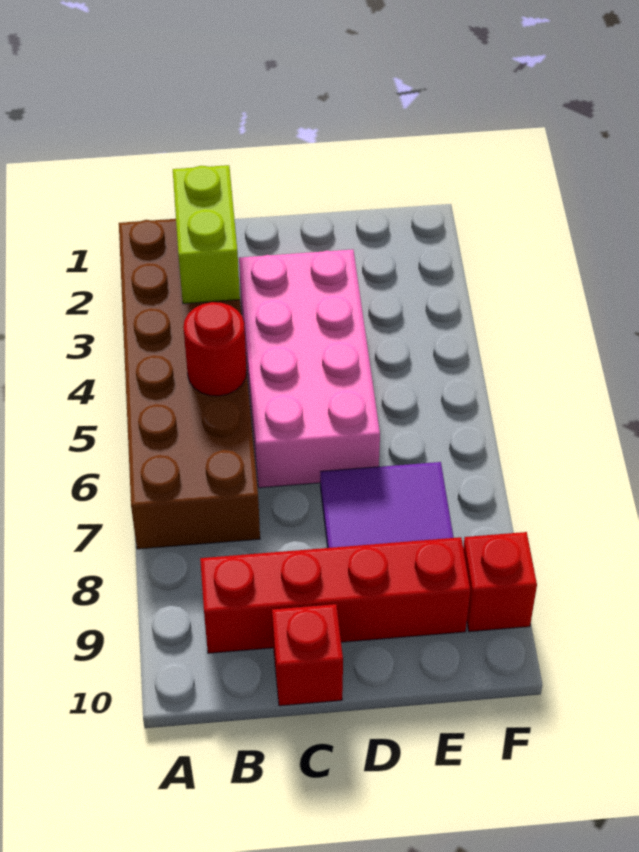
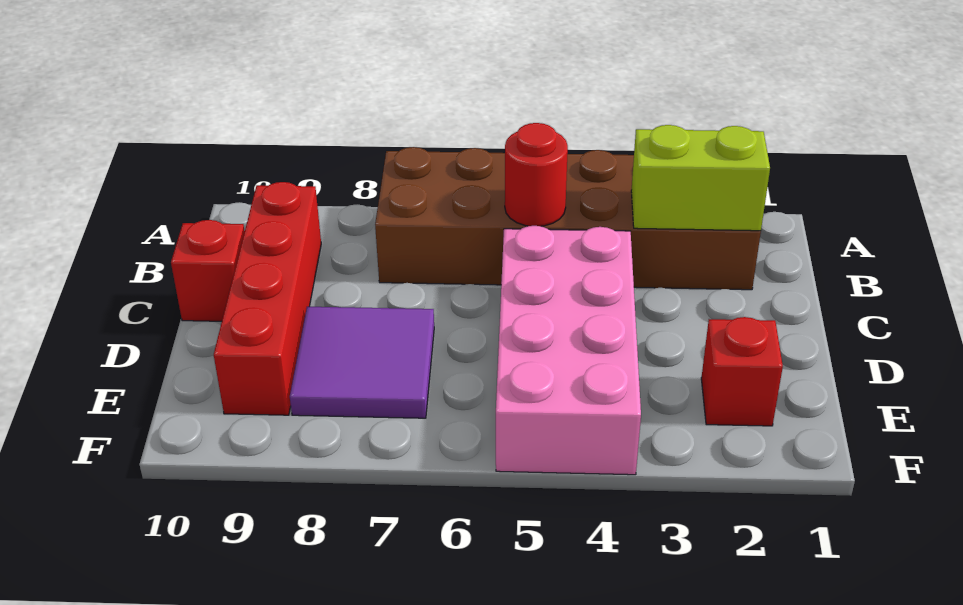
pink 2x4 brick [239,249,380,488] -> pink 2x4 brick turned to [496,226,641,475]
red 1x1 brick [463,532,537,632] -> red 1x1 brick moved to [701,317,783,426]

